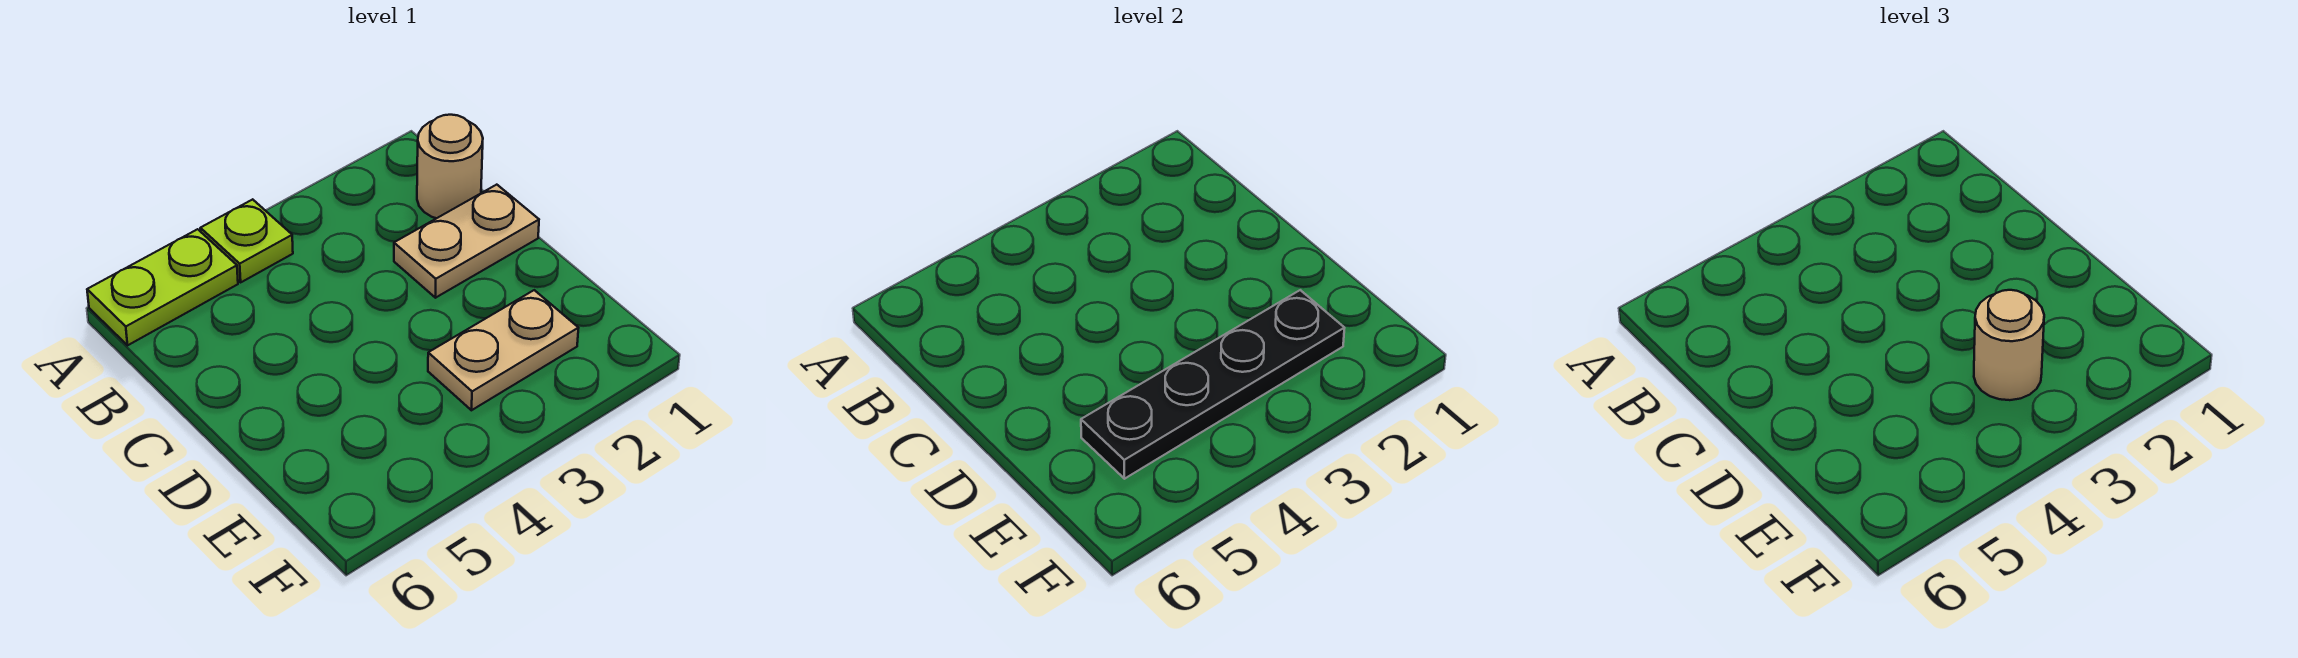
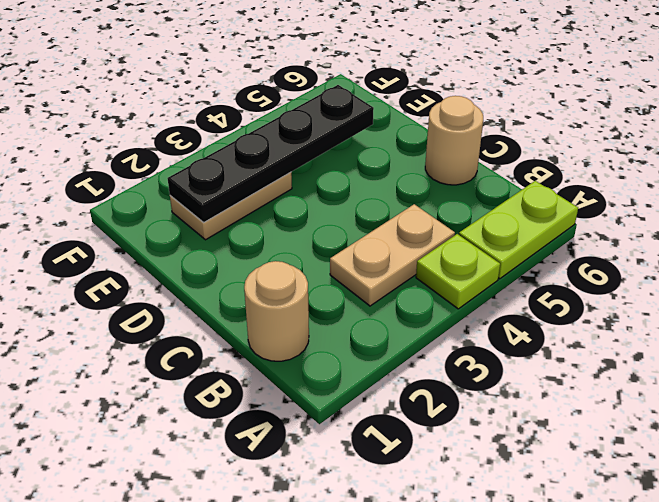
tan 1x2 plate [394,185,539,298] -> tan 1x2 plate moved to [330,204,455,306]
tan 1x1 round brick [1974,290,2044,400] -> tan 1x1 round brick moved to [425,96,483,185]

